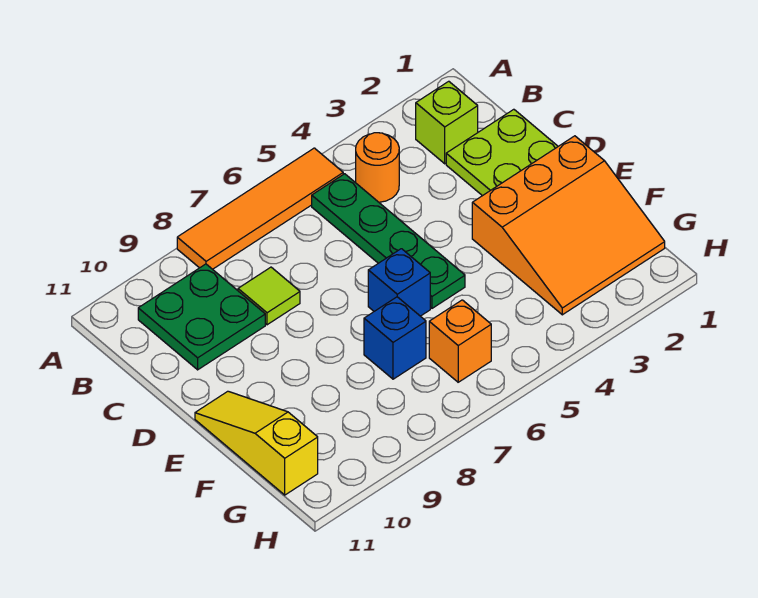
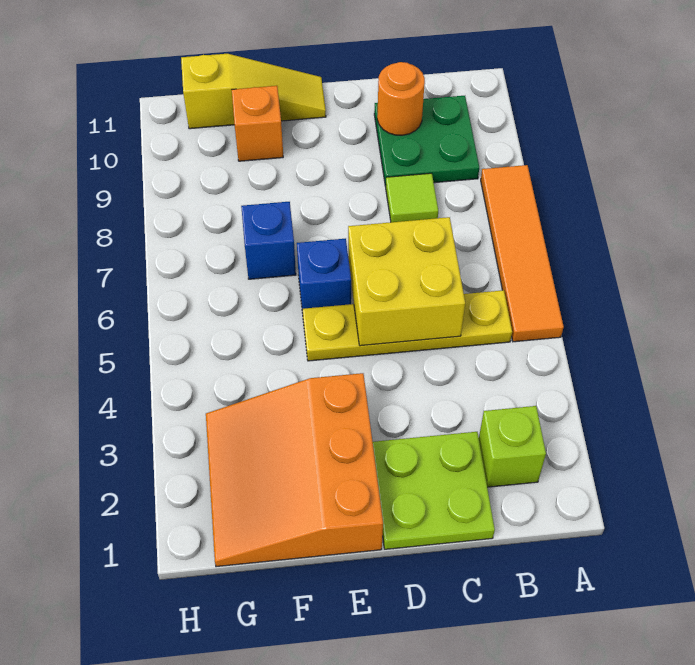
orange 1x1 round brick [356,133,399,202] -> orange 1x1 round brick moved to [377,62,425,135]
green 1x4 plate [312,174,465,308] -> yellow 1x4 plate [303,290,512,361]
none -> yellow 2x2 brick [348,217,465,346]
orange 1x1 brick [429,300,491,382] -> orange 1x1 brick moved to [232,86,283,161]

